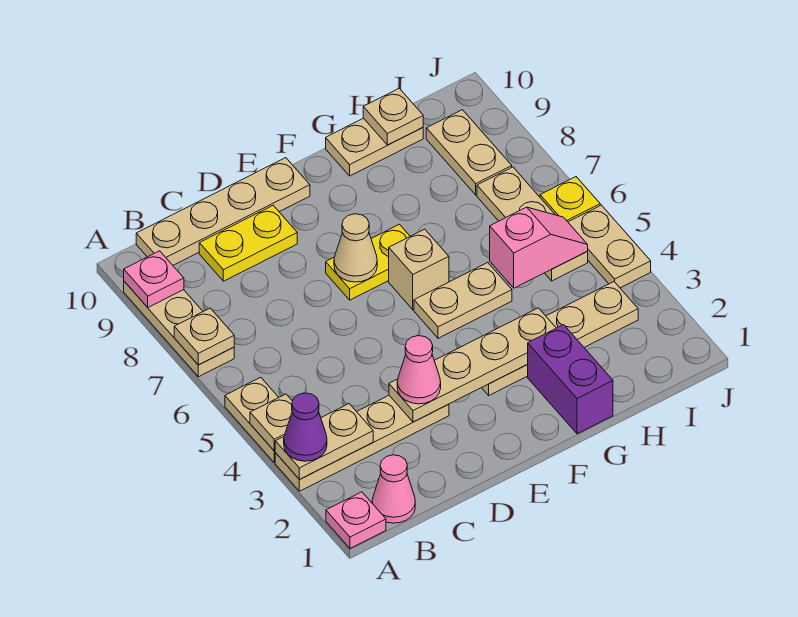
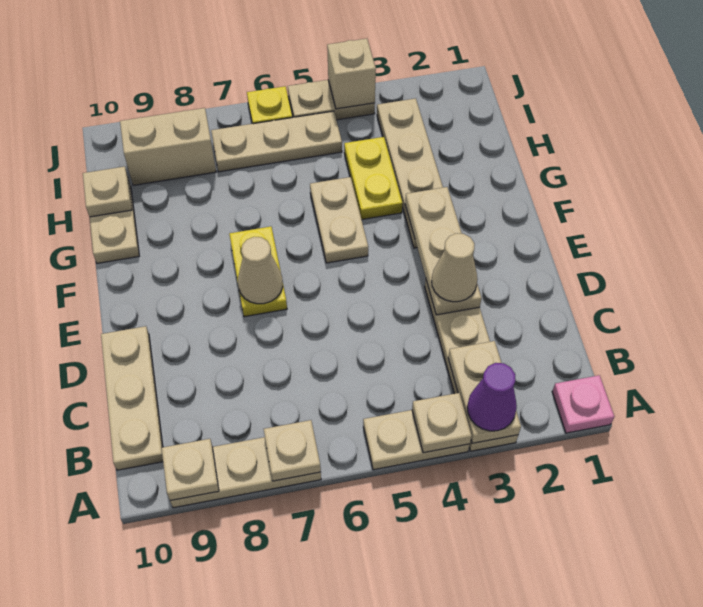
pink 1x1 plate [124,251,184,307] -> tan 1x1 plate [162,439,219,501]
pink 1x1 cone [372,455,415,523] -> none
tan 1x4 plate [136,158,310,265] -> tan 1x3 plate [101,326,163,470]
yellow 1x2 plate [199,206,297,281] -> yellow 1x2 plate moved to [344,137,403,219]
tan 1x4 plate [389,308,556,422] -> tan 1x3 plate [405,187,482,315]
pink 1x1 cone [397,336,441,404] -> tan 1x1 cone [432,233,478,302]
tan 1x1 brick [389,229,449,310] -> tan 1x1 brick moved to [327,39,376,109]
purple 1x2 brick [527,325,613,434] -> none
pink 1x2 slope [490,207,588,288] -> none
tan 1x2 plate [426,110,512,195] -> tan 1x2 brick [120,108,216,185]

